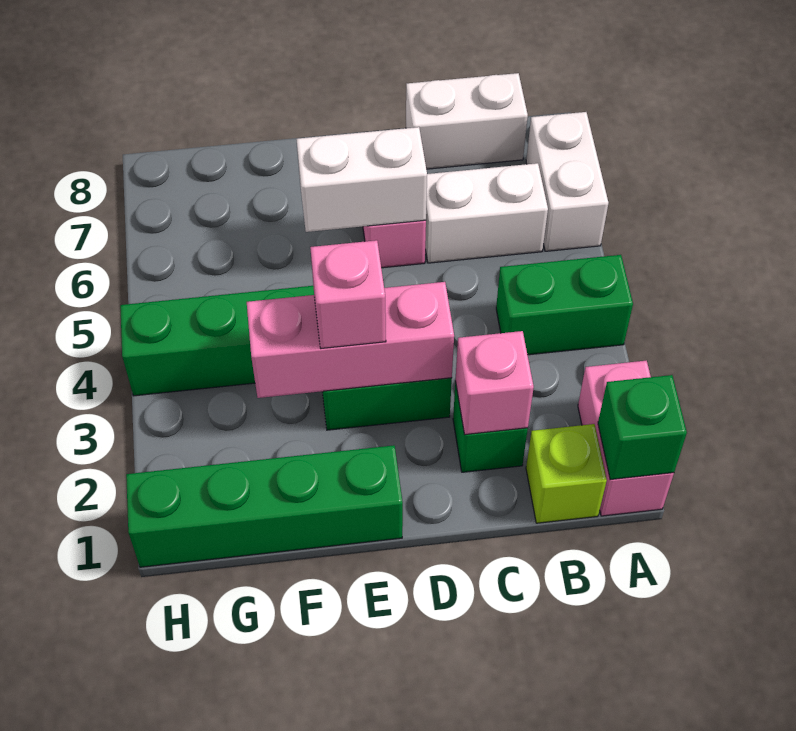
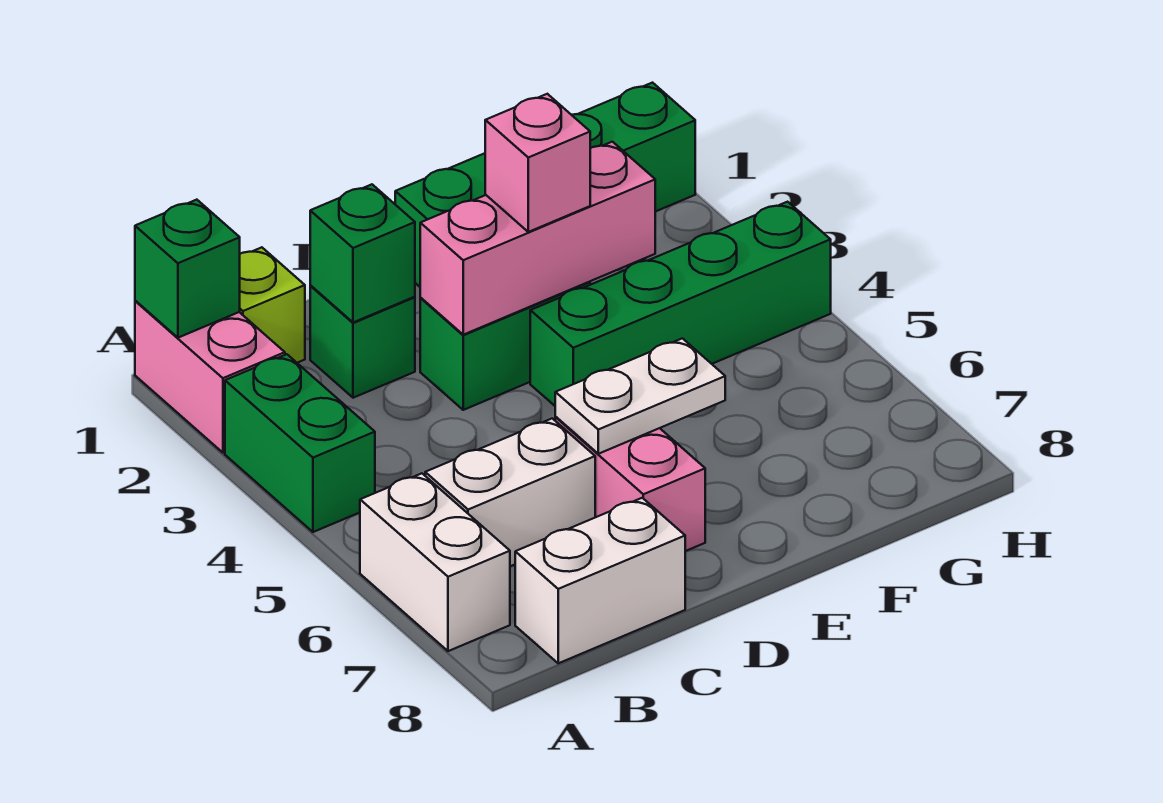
green 1x2 brick [496,255,633,355] -> green 1x2 brick turned to [225,354,375,532]
pink 1x1 brick [455,331,534,435] -> green 1x1 brick [310,184,415,322]
white 1x2 brick [296,127,427,232] -> white 1x2 plate [555,338,725,454]

